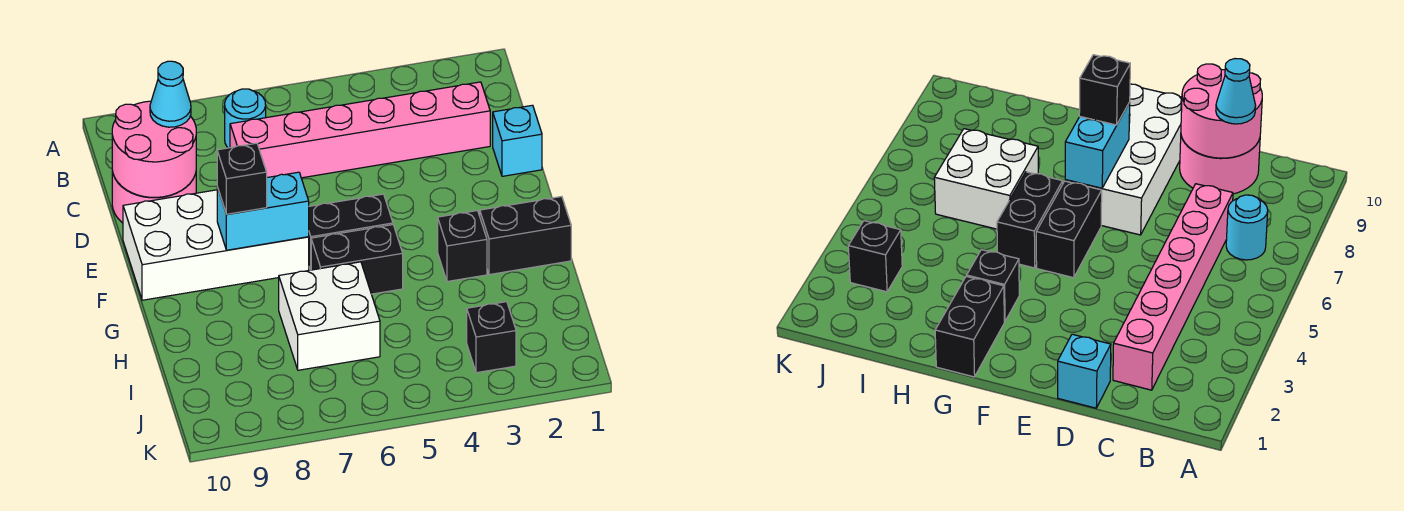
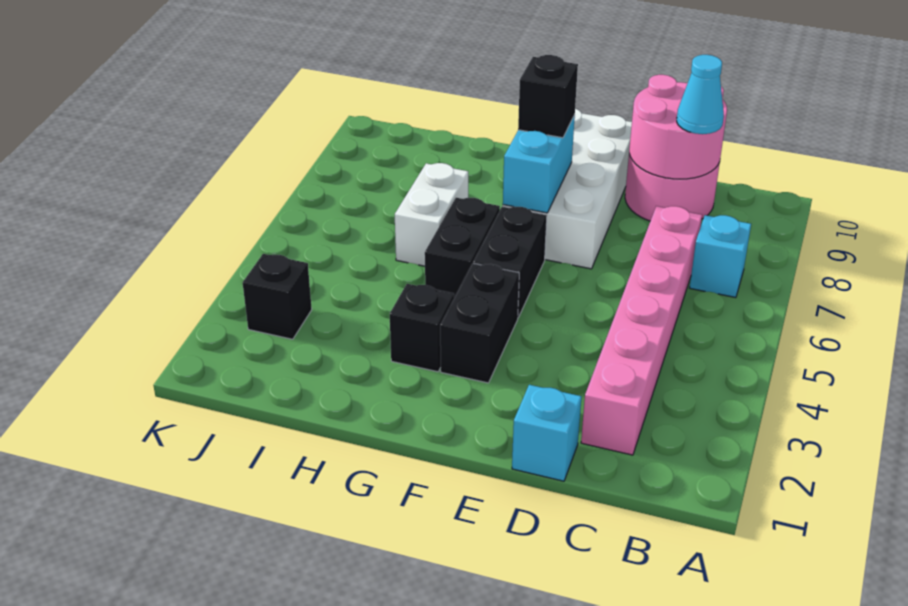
cyan 1x1 round brick [225,89,266,148] -> cyan 1x1 brick [690,215,751,298]
black 1x2 brick [480,197,571,275] -> black 1x2 brick moved to [440,263,519,383]
white 2x2 brick [279,262,380,370] -> white 1x2 brick [395,163,468,266]

